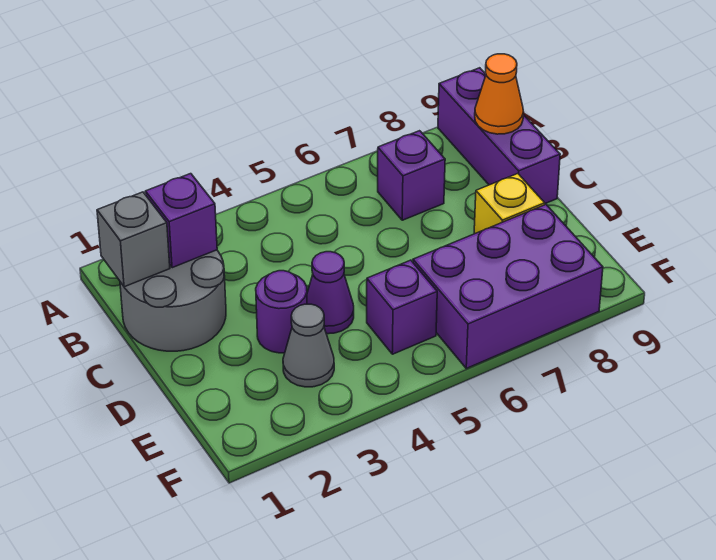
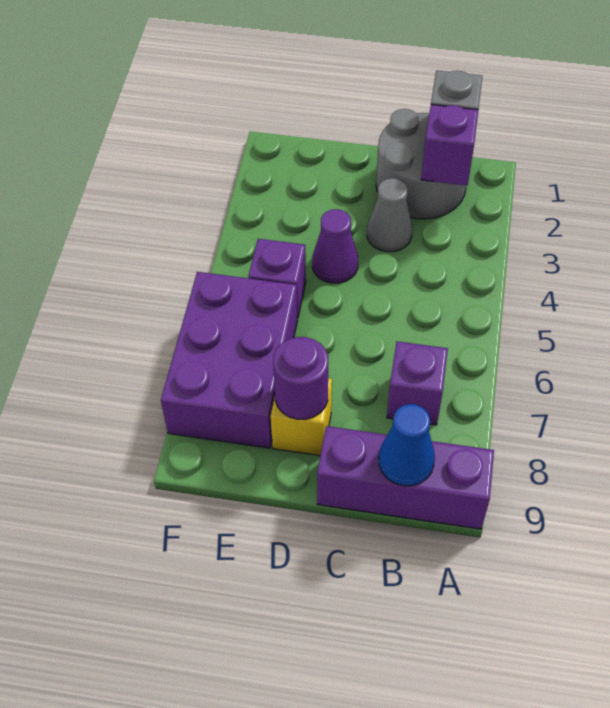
orange 1x1 cone [475,54,523,134] -> blue 1x1 cone [379,404,435,486]
purple 1x1 round brick [256,271,307,353] -> purple 1x1 round brick moved to [273,337,328,419]
grey 1x1 cone [283,304,334,387] -> grey 1x1 cone moved to [367,178,412,252]

